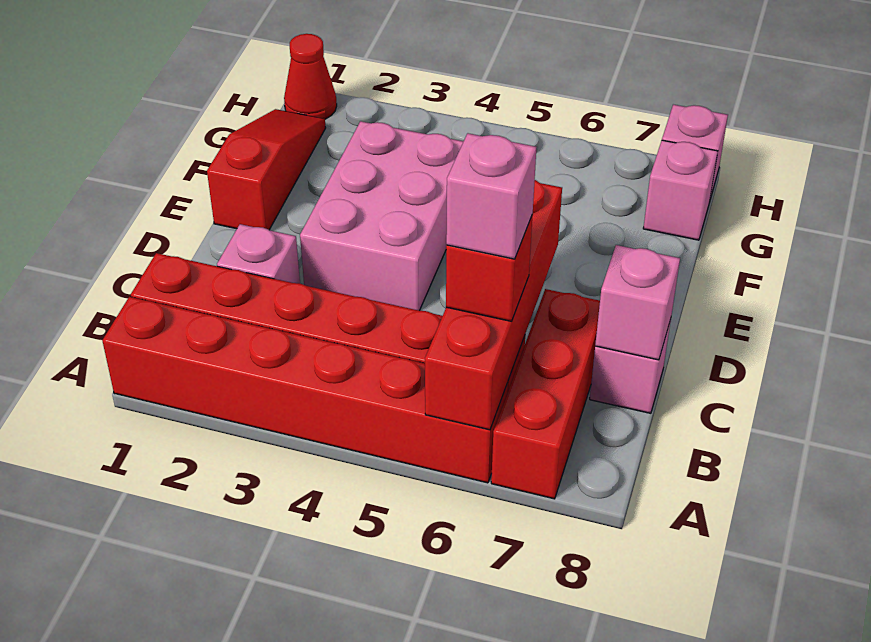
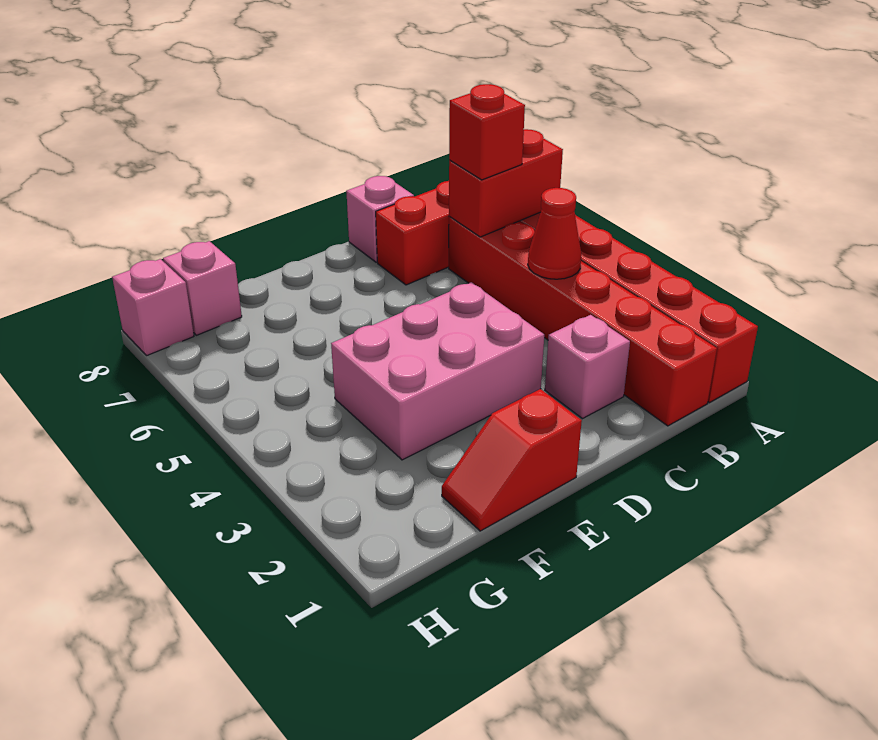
red 1x4 brick [425,180,562,430] -> red 1x2 brick [449,129,563,237]
pink 1x1 brick [446,133,536,259] -> none
pink 1x1 brick [595,245,680,360] -> none
red 1x3 slope [207,109,326,230] -> red 1x2 slope [442,389,582,531]
red 1x1 cone [284,34,337,119] -> red 1x1 cone moved to [528,188,581,279]

